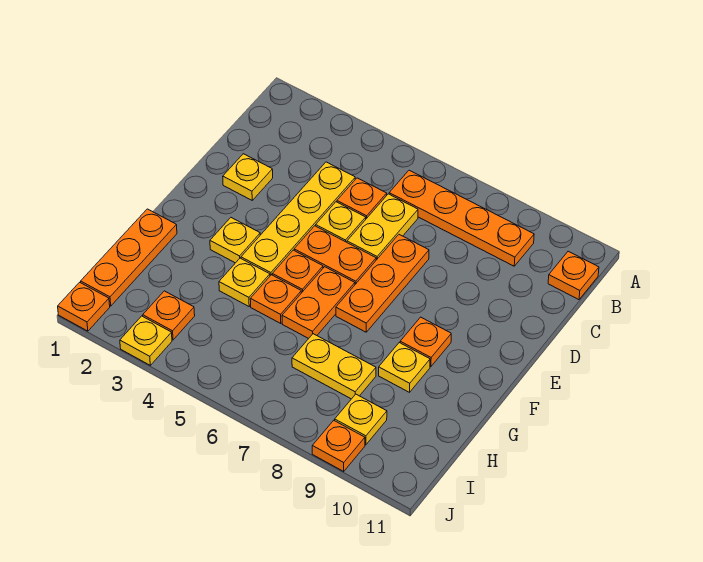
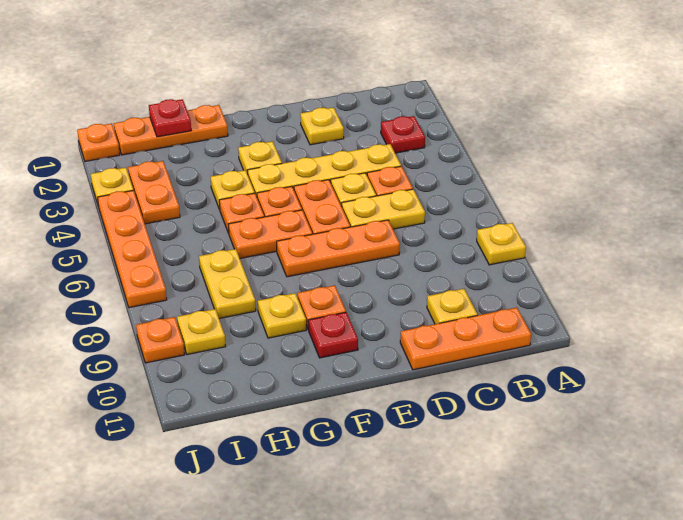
none -> yellow 1x1 plate [477,223,526,265]
none -> red 1x1 plate [381,116,425,153]
orange 1x4 plate [389,170,534,266] -> orange 1x4 plate moved to [98,190,167,308]
orange 1x1 plate [548,251,599,300] -> orange 1x3 plate [400,308,531,370]
none -> yellow 1x1 plate [427,289,477,324]
none -> red 1x1 plate [308,312,358,358]
none -> red 1x1 plate [149,99,191,137]
orange 1x1 plate [143,291,195,340] -> orange 1x2 plate [128,161,180,224]

